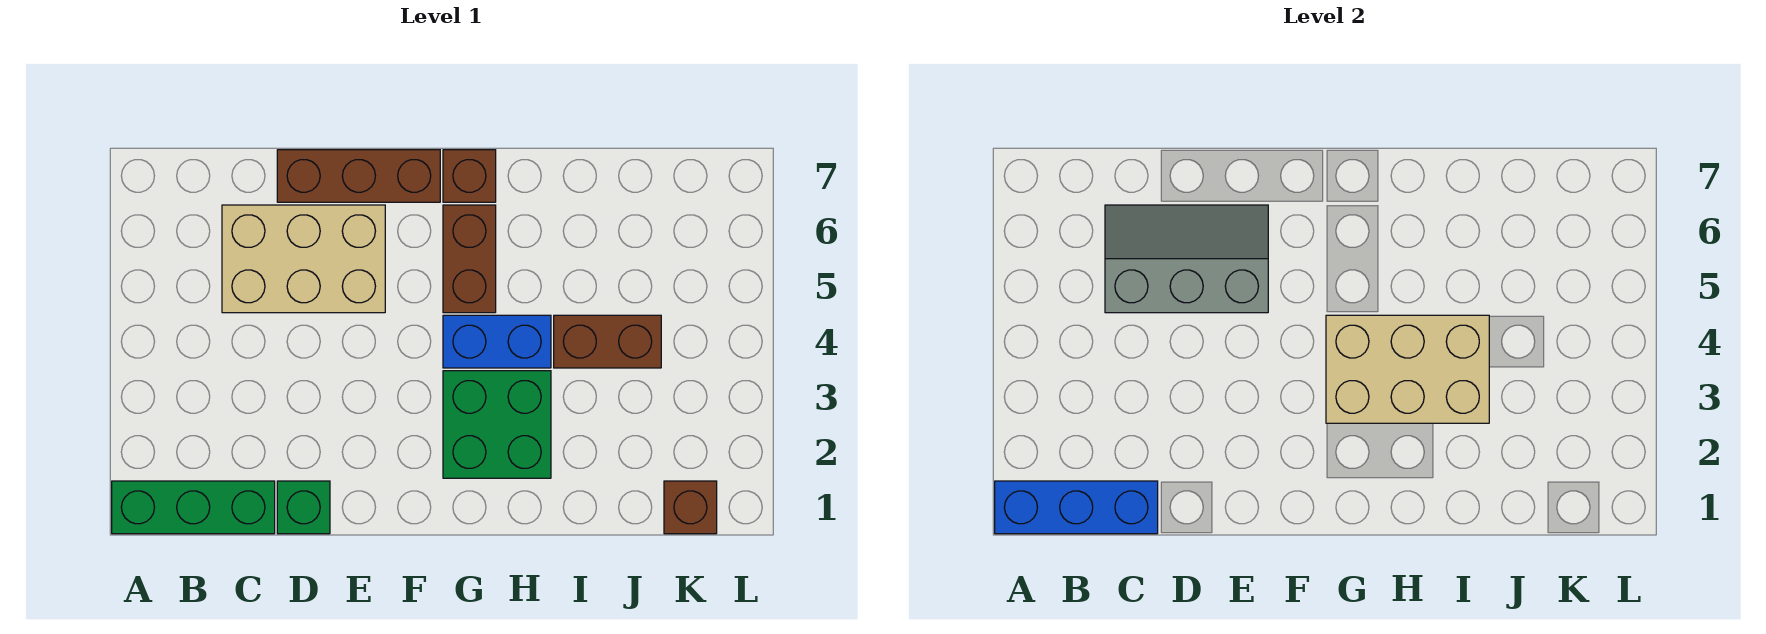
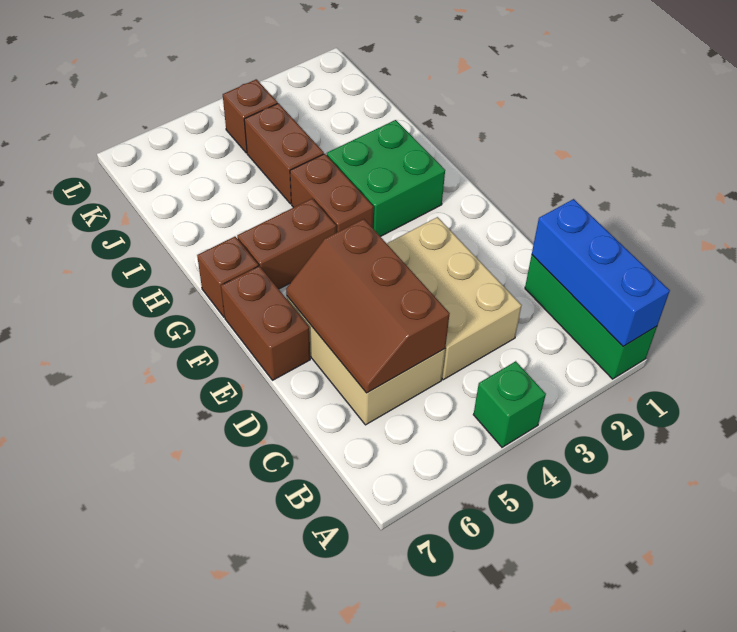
grey 2x3 slope [1105,205,1268,313] -> brown 2x3 slope [286,219,450,393]
green 1x1 brick [277,481,330,534] -> green 1x1 brick moved to [473,361,546,447]
brown 1x3 brick [277,150,440,202] -> brown 1x2 brick [221,266,310,380]
tan 2x3 brick [1326,315,1489,423] -> tan 2x3 brick moved to [387,217,521,380]
blue 1x2 brick [443,315,551,368] -> brown 1x2 brick [290,154,373,233]
brown 1x1 brick [664,481,717,534] -> brown 1x1 brick moved to [223,79,278,153]

